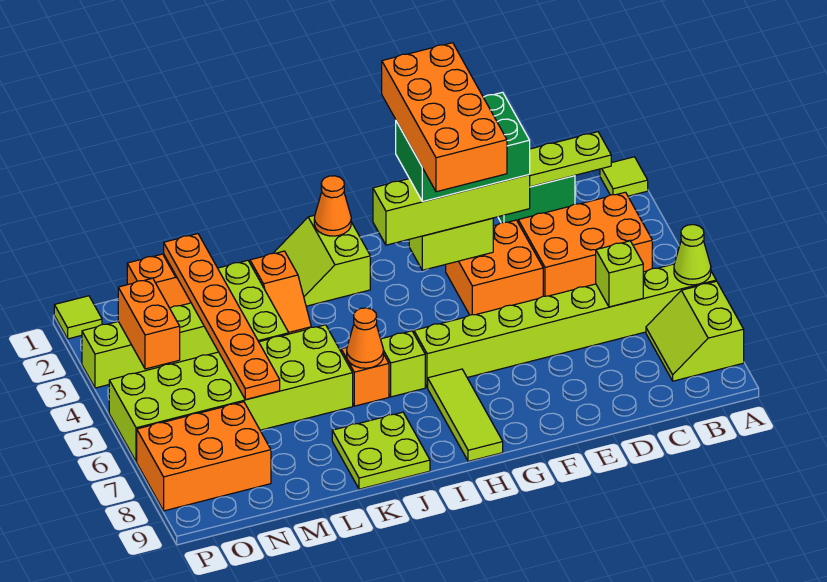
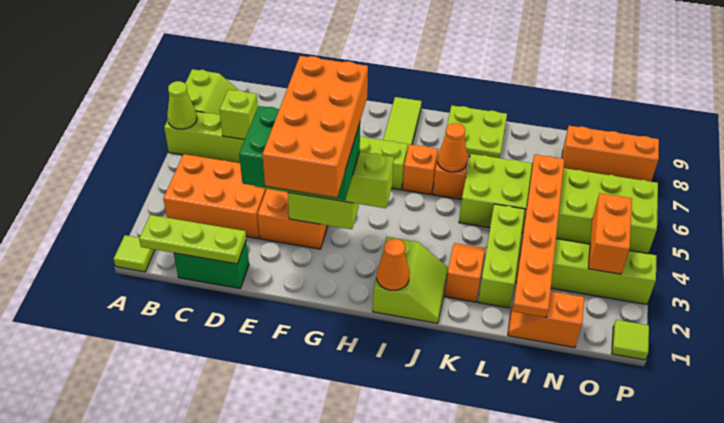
lime 1x1 brick [381,331,425,397] -> orange 1x1 brick [403,144,438,195]
orange 2x3 brick [137,402,271,511] -> orange 1x3 brick [562,126,659,182]

